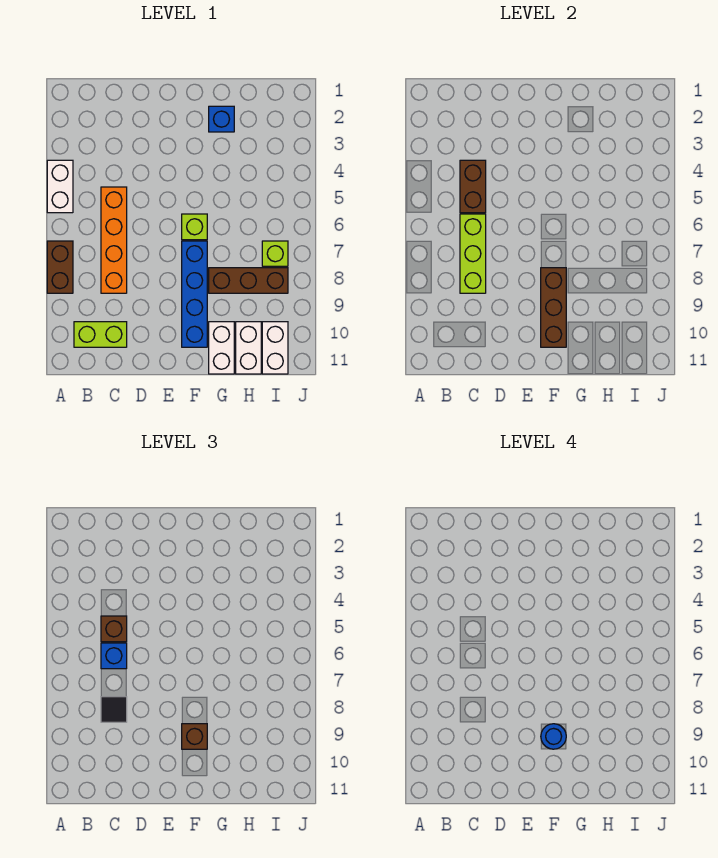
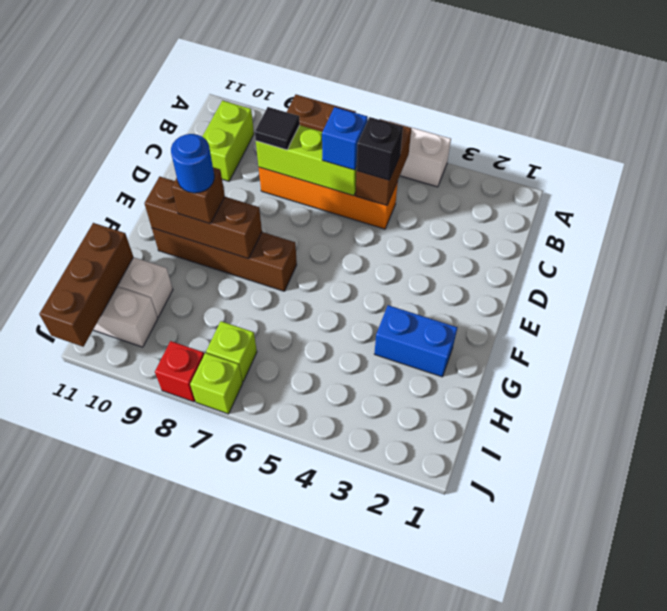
brown 1x2 brick [460,160,486,213] -> brown 1x2 brick turned to [356,119,411,206]
brown 1x1 brick [101,616,127,642] -> black 1x1 brick [357,117,403,180]
lime 1x1 brick [182,214,207,240] -> lime 1x1 brick moved to [190,353,243,414]
blue 1x4 brick [182,241,207,347] -> brown 1x4 brick [152,228,297,291]
blue 1x1 brick [209,106,234,132] -> blue 1x2 brick [375,305,457,377]
brown 1x3 brick [209,268,288,293] -> brown 1x3 brick moved to [39,223,133,347]
white 1x2 brick [209,322,234,374] -> none
none -> red 1x1 brick [155,341,204,402]

